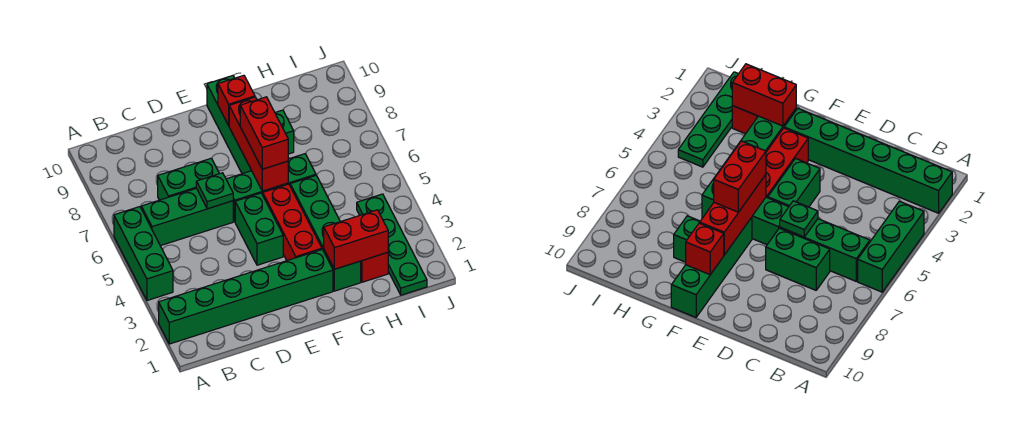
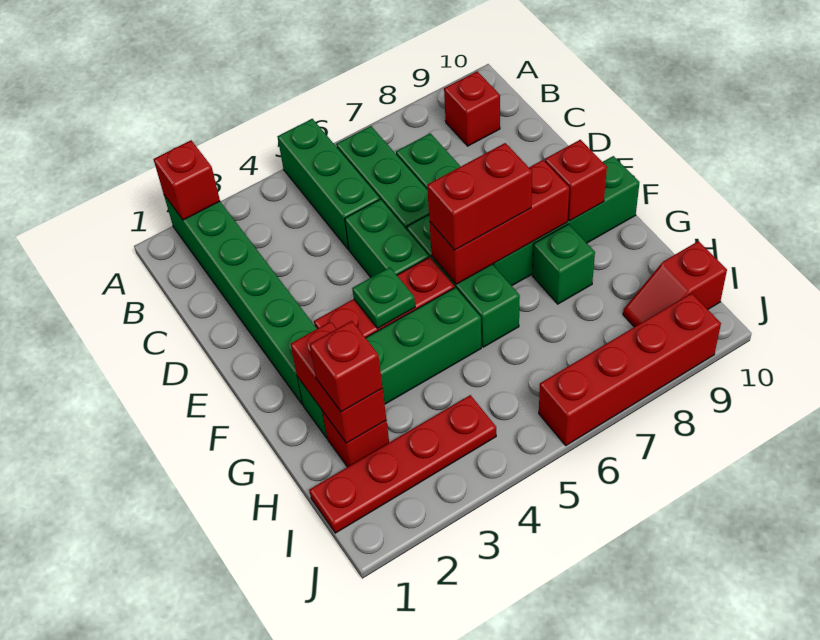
none -> red 1x1 brick [154,140,220,220]
green 1x3 brick [114,207,173,300] -> green 1x3 brick turned to [278,119,380,249]
none -> red 1x1 brick [444,72,500,146]
green 1x1 plate [196,173,233,209] -> green 1x1 plate moved to [352,267,415,328]
green 1x2 brick [235,193,283,265] -> green 1x2 brick turned to [345,199,429,277]
none -> red 1x1 brick [310,321,382,412]
green 1x4 plate [357,194,427,295] -> red 1x4 plate [309,395,496,533]
none -> red 1x2 slope [623,241,727,327]
none -> red 1x4 brick [539,293,721,445]

